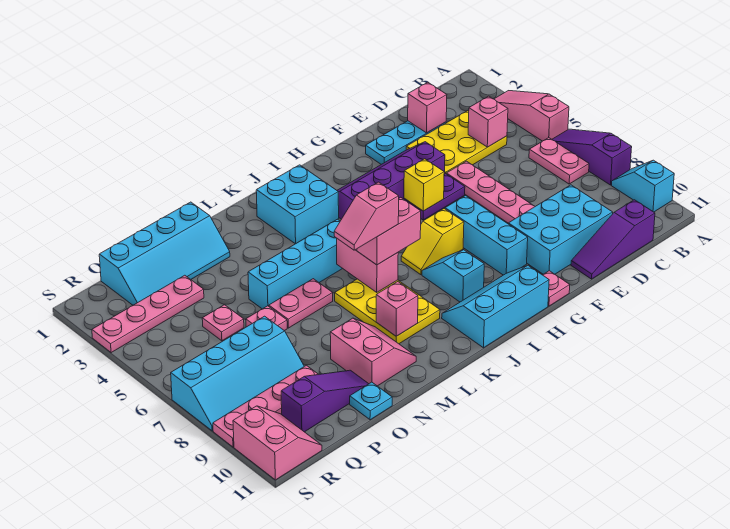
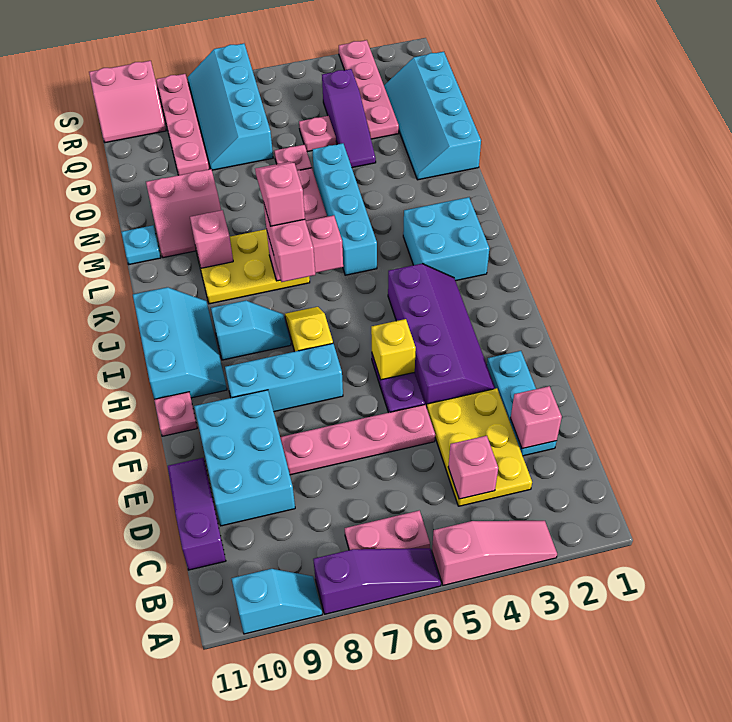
purple 1x3 slope [281,370,368,432] -> purple 1x3 slope moved to [322,69,376,168]
cyan 1x1 plate [350,382,392,420] -> cyan 1x1 plate moved to [121,225,161,264]

